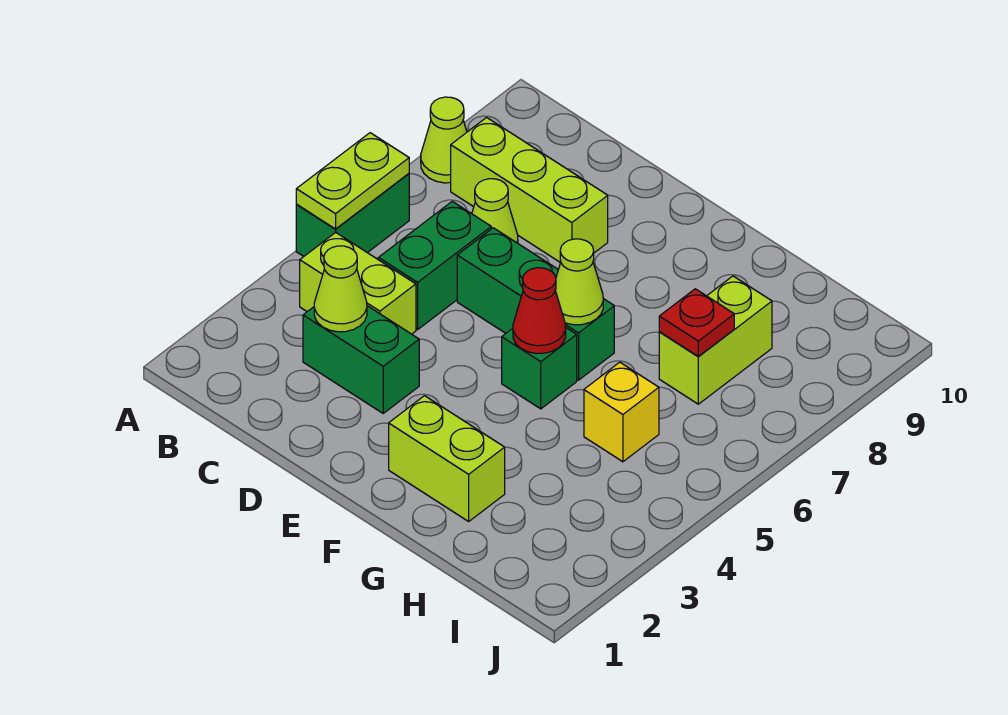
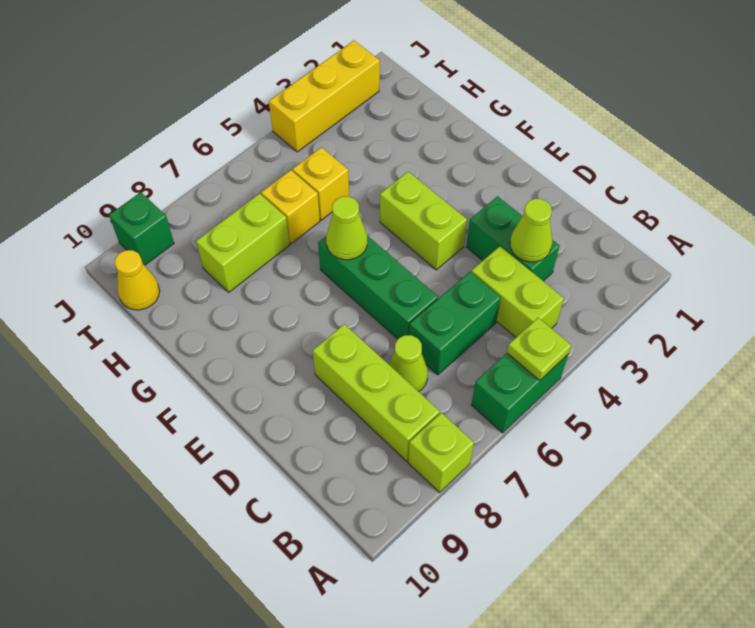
lime 1x2 plate [296,133,409,229] -> lime 1x1 plate [507,318,571,381]
lime 1x1 cone [421,97,467,183] -> lime 1x1 brick [408,413,474,493]
lime 1x2 brick [389,396,505,521] -> lime 1x2 brick moved to [380,172,467,270]
green 1x1 brick [502,328,577,409] -> green 1x1 brick moved to [109,192,174,265]
red 1x1 cone [513,268,566,354] -> none
none -> yellow 1x1 brick [261,170,320,243]
red 1x1 plate [659,289,734,357] -> none
none -> yellow 1x1 cone [115,250,160,310]
none -> yellow 1x3 brick [269,41,380,152]

